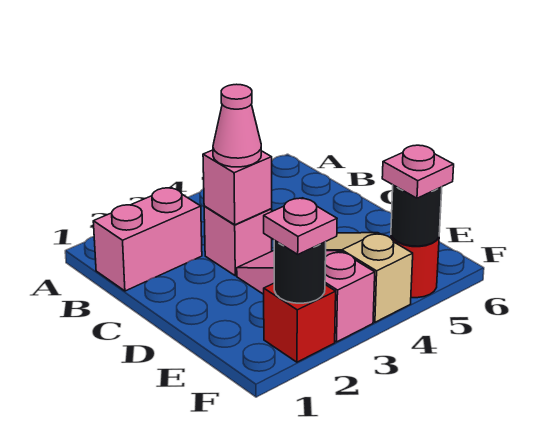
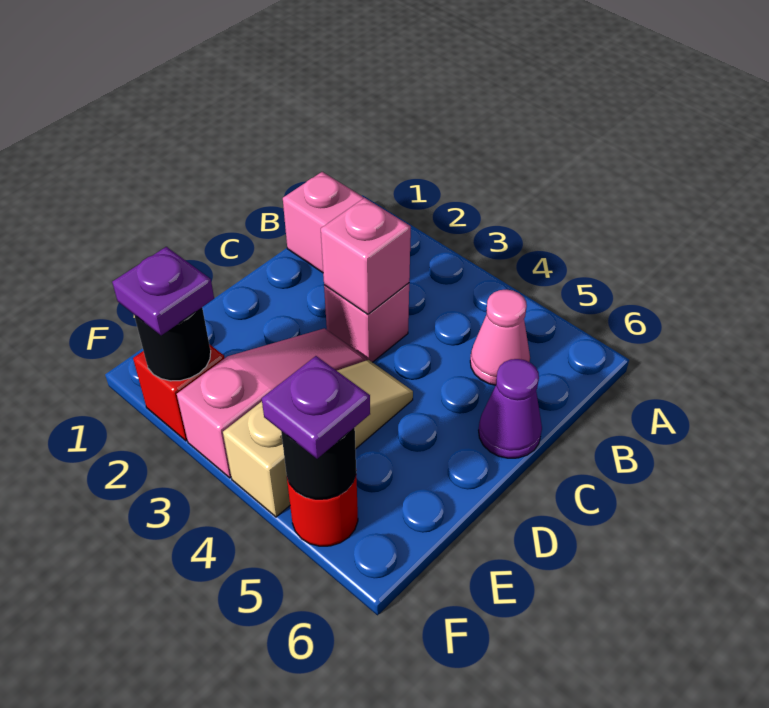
pink 1x1 cone [213,84,261,167] -> pink 1x1 cone moved to [470,289,530,385]
none -> purple 1x1 cone [479,359,542,458]
pink 1x1 plate [264,198,337,254] -> purple 1x1 plate [112,247,214,335]
pink 1x1 plate [382,145,454,198] -> purple 1x1 plate [262,356,370,459]

